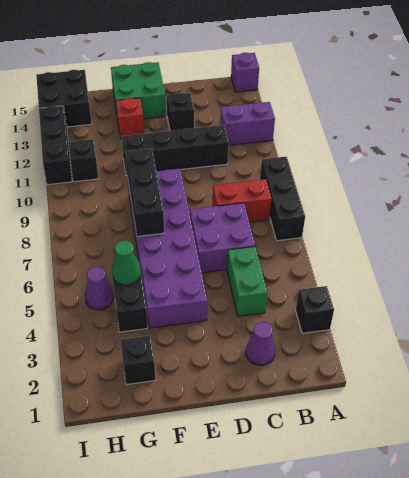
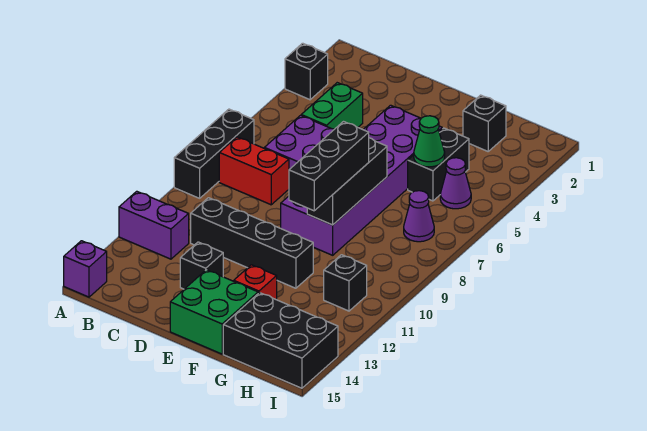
purple 1x1 cone [246,322,275,365] -> purple 1x1 cone moved to [404,191,434,242]
black 2x2 brick [36,70,92,127] -> black 2x3 brick [223,293,338,388]
black 1x3 brick [39,106,72,185] -> black 1x3 brick moved to [289,122,369,211]

